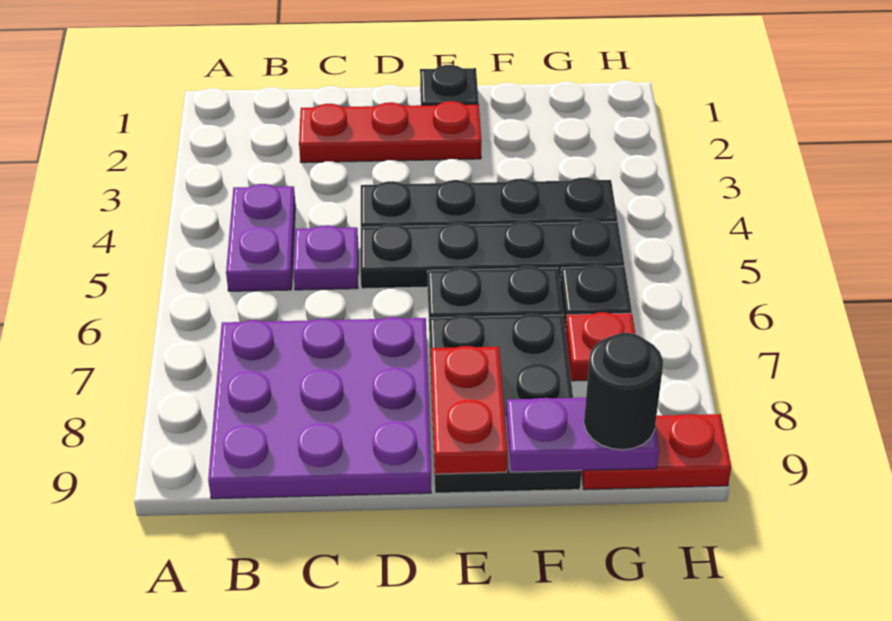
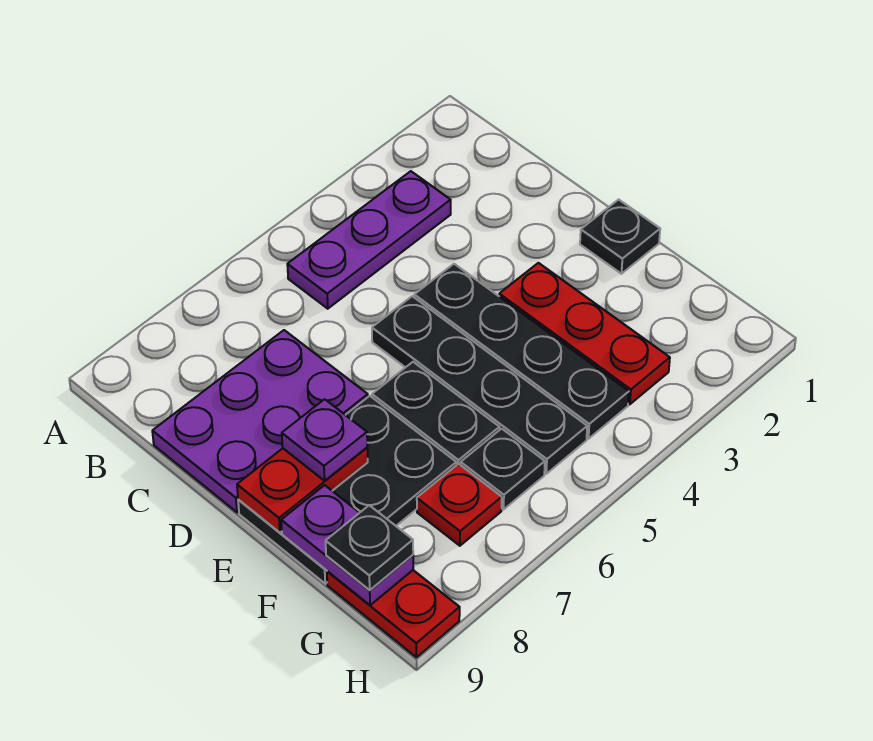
purple 1x2 plate [226,184,296,291] -> purple 1x3 plate [287,171,451,309]
purple 3x3 plate [208,317,431,499] -> purple 2x3 plate [152,330,368,512]
red 1x3 plate [299,101,482,163] -> red 1x3 plate moved to [499,263,670,404]
purple 1x1 plate [293,225,358,290] -> purple 1x1 plate moved to [282,399,367,481]
black 1x1 round brick [584,333,663,450] -> black 1x1 plate [326,505,413,590]

